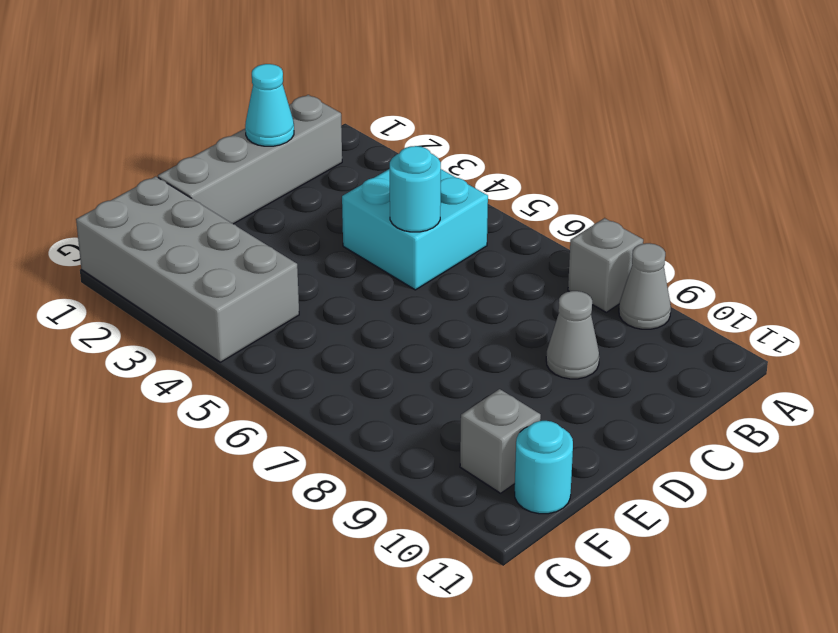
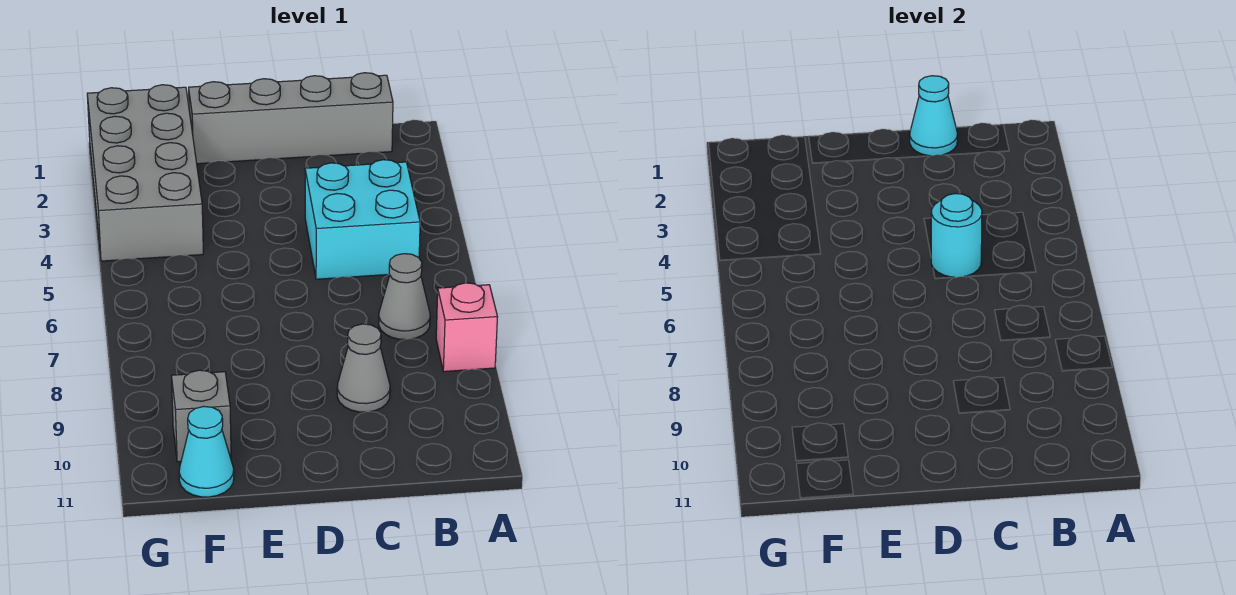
grey 1x1 brick [568,218,643,312] -> pink 1x1 brick [436,283,497,372]
grey 1x1 cone [619,243,671,329] -> grey 1x1 cone moved to [379,254,430,340]
cyan 1x1 round brick [515,421,573,514] -> cyan 1x1 cone [179,406,234,497]

